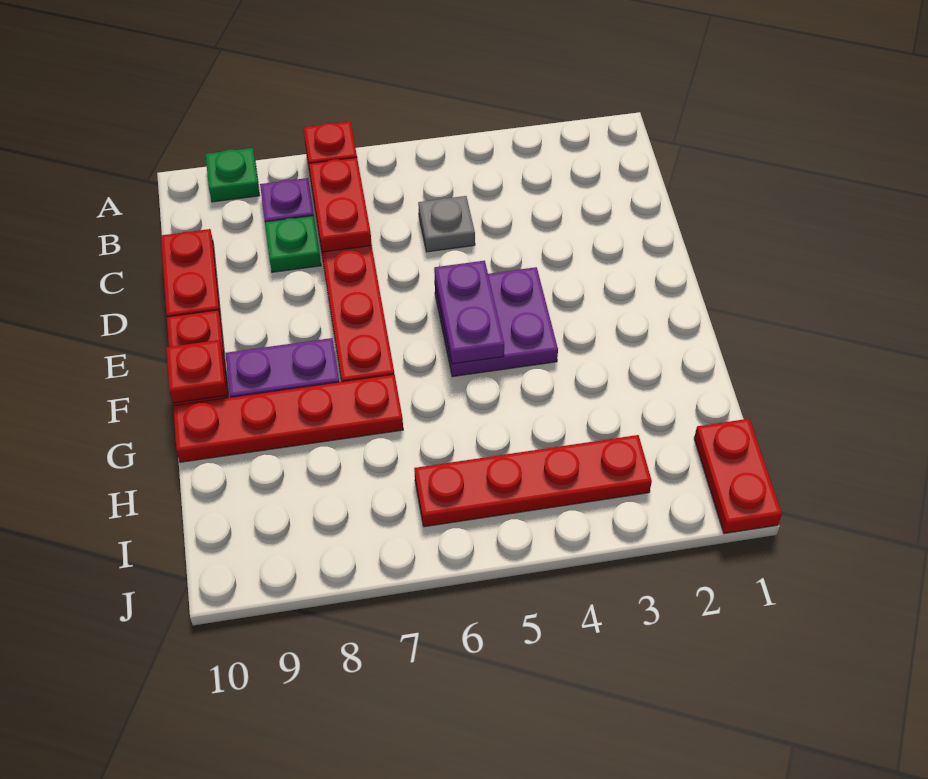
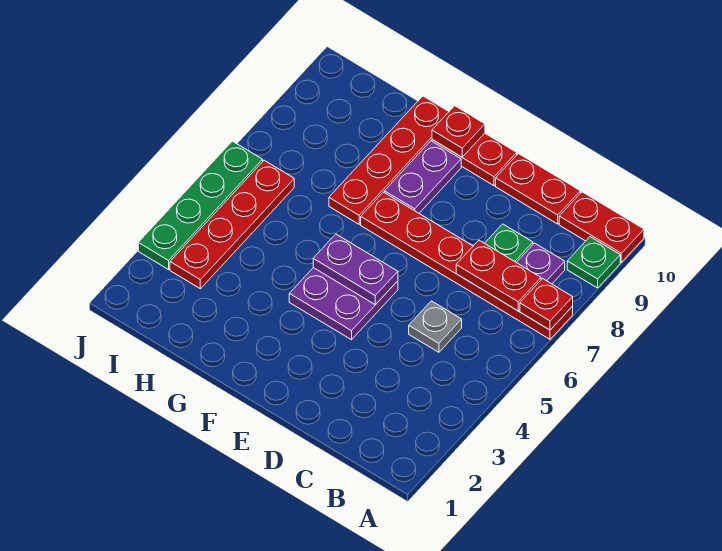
red 1x2 plate [694,419,782,534] -> red 1x2 plate moved to [559,192,644,262]
none -> green 1x4 plate [138,141,263,270]

